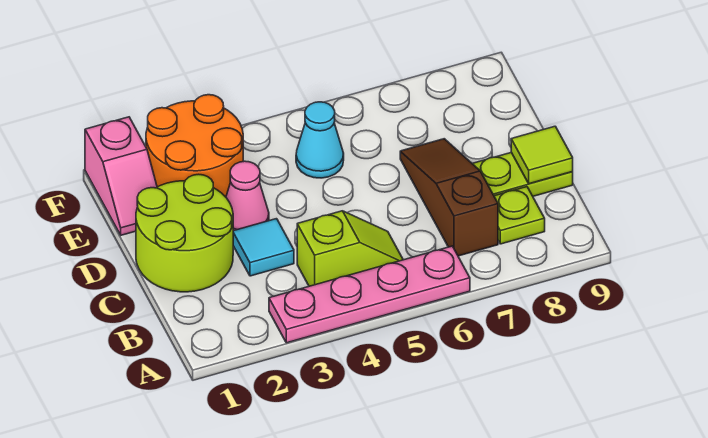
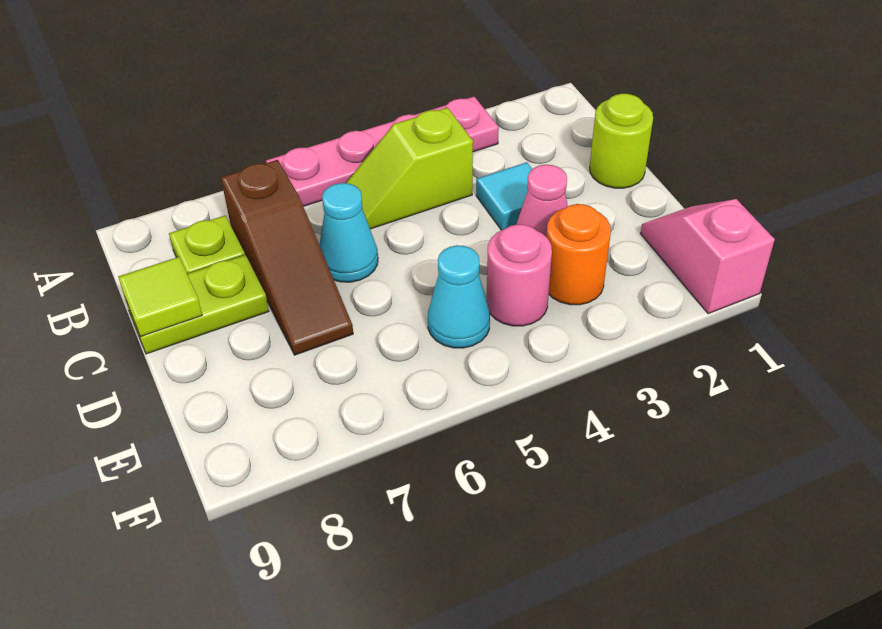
lime 2x2 round brick [136,174,233,292] -> lime 1x1 round brick [590,94,653,188]
none -> cyan 1x1 cone [319,183,378,282]
orange 2x2 round brick [146,95,243,197] -> orange 1x1 round brick [546,204,611,305]
none -> pink 1x1 round brick [487,224,552,326]

